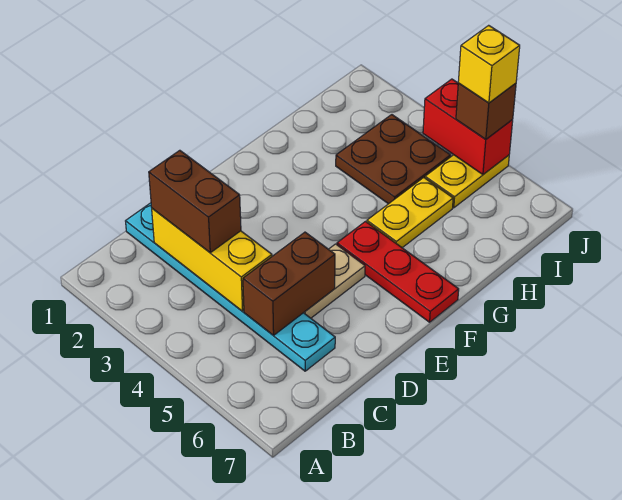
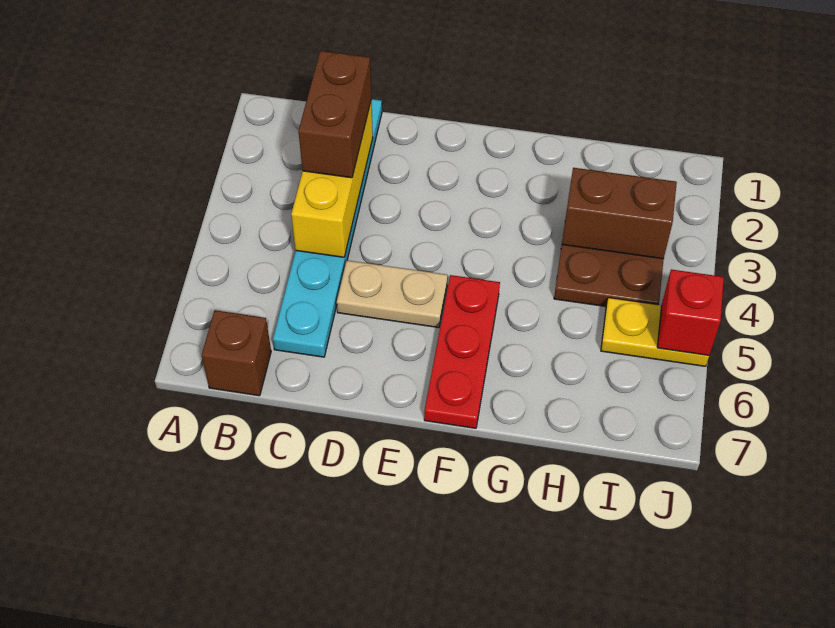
brown 1x2 brick [243,232,335,335] -> brown 1x2 brick moved to [562,168,677,259]
yellow 1x2 plate [367,177,453,248] -> none
red 1x2 brick [423,79,513,174] -> red 1x1 brick [657,269,724,355]
brown 1x1 brick [456,83,516,139] -> brown 1x1 brick moved to [202,310,271,396]
yellow 1x1 brick [458,25,520,103] -> none

